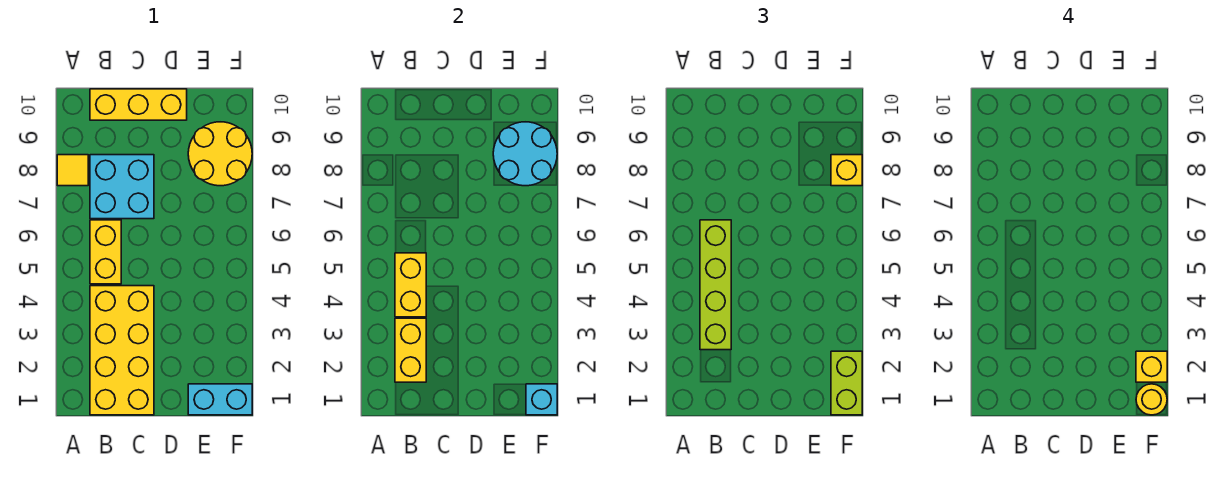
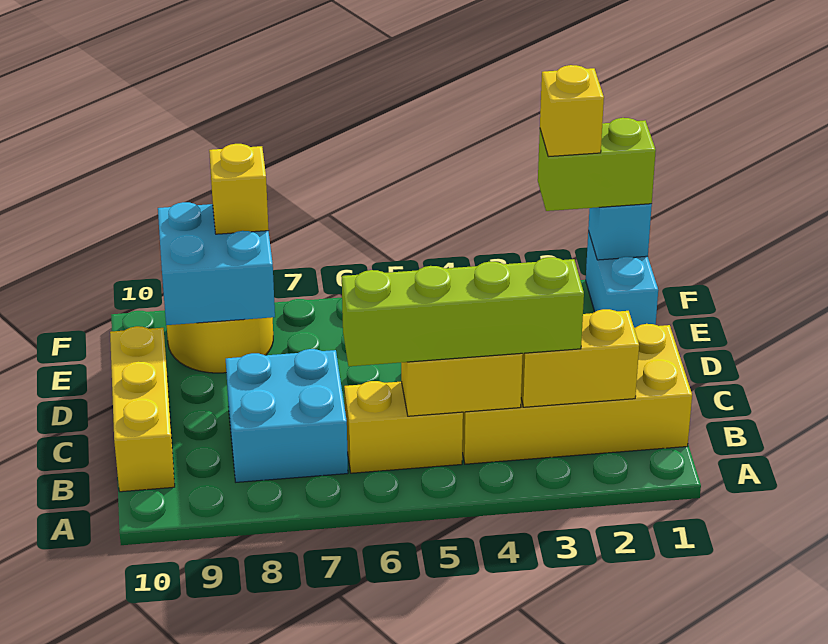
yellow 1x1 tile [57,155,88,186] -> none
cyan 2x2 round brick [493,122,557,186] -> cyan 2x2 brick [158,202,275,325]
yellow 1x1 round brick [1136,384,1167,415] -> none

